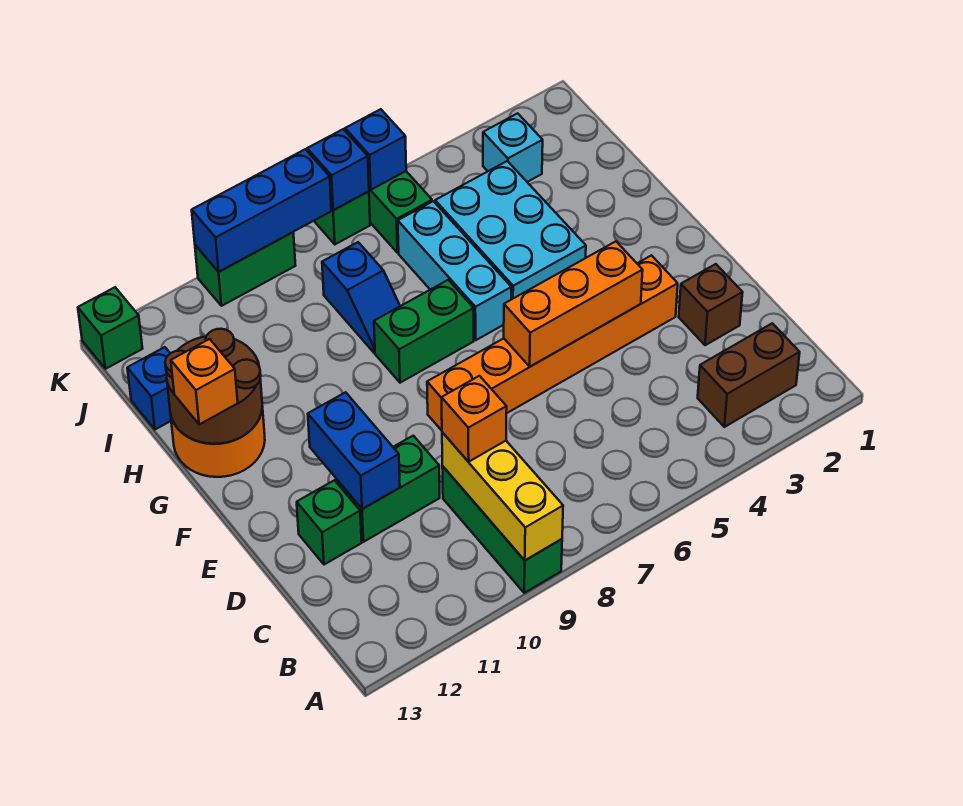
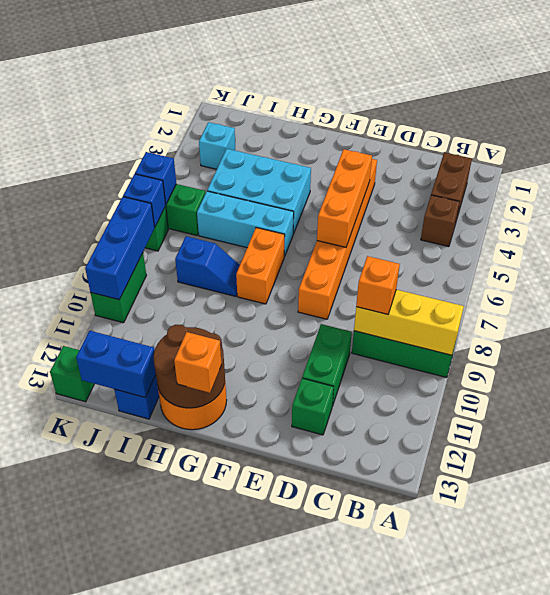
brown 1x1 brick [679,264,743,345] -> brown 1x1 brick moved to [421,195,460,247]
blue 1x2 brick [308,392,400,509] -> blue 1x2 brick moved to [76,331,156,397]
green 1x2 brick [374,280,474,383] -> orange 1x2 brick [236,228,285,304]

